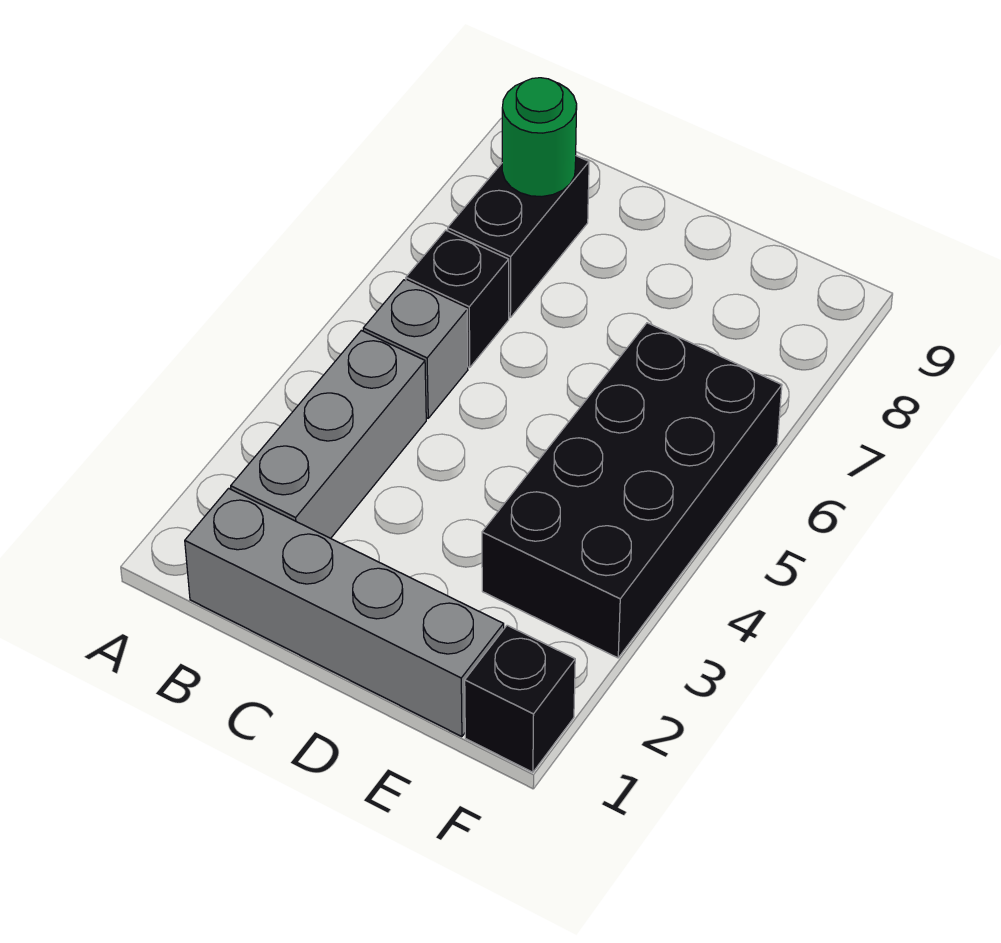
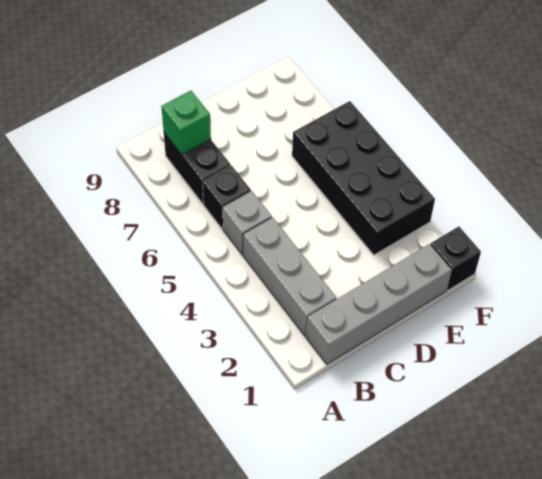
green 1x1 round brick [502,78,577,197] -> green 1x1 brick [161,91,211,155]

